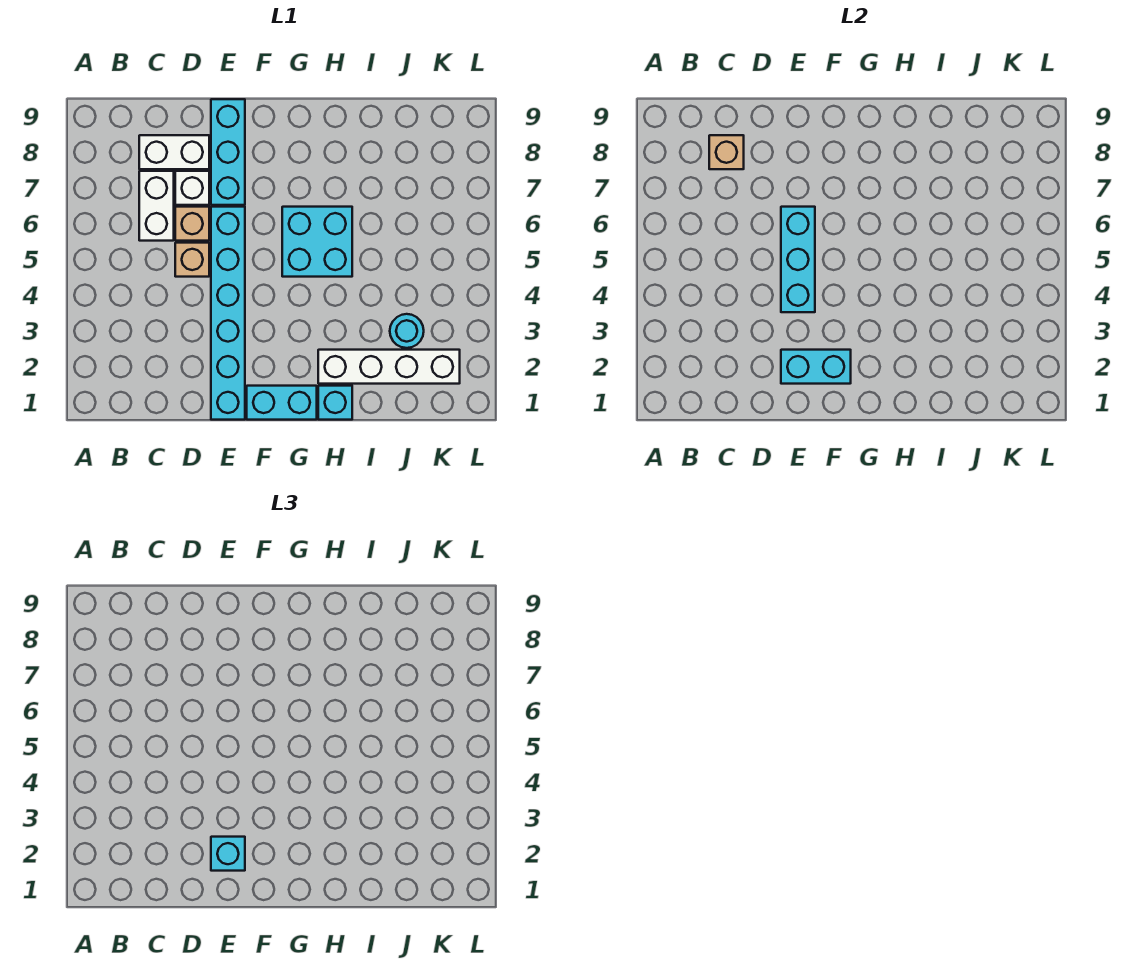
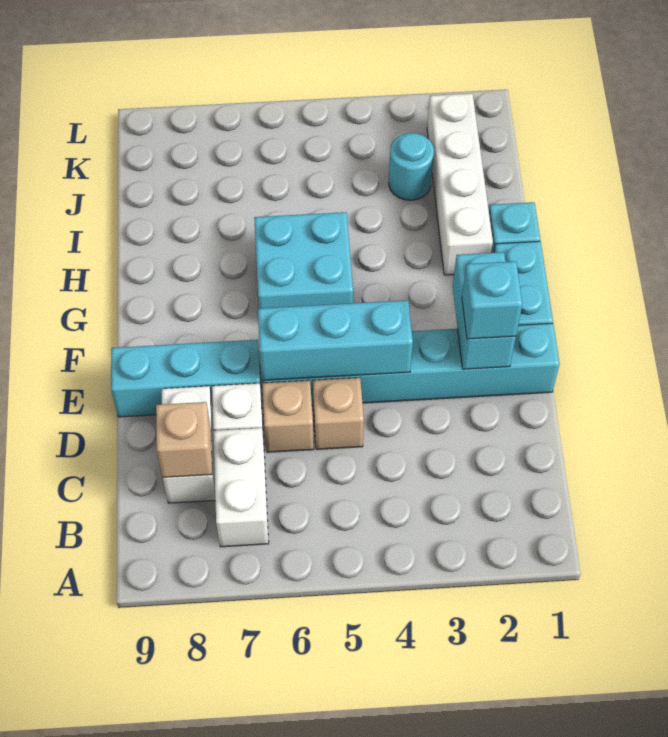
white 1x2 brick [139,171,174,241] -> white 1x2 brick turned to [213,428,269,547]

